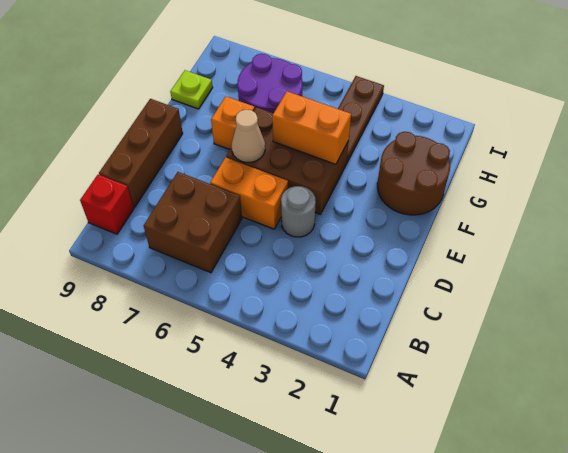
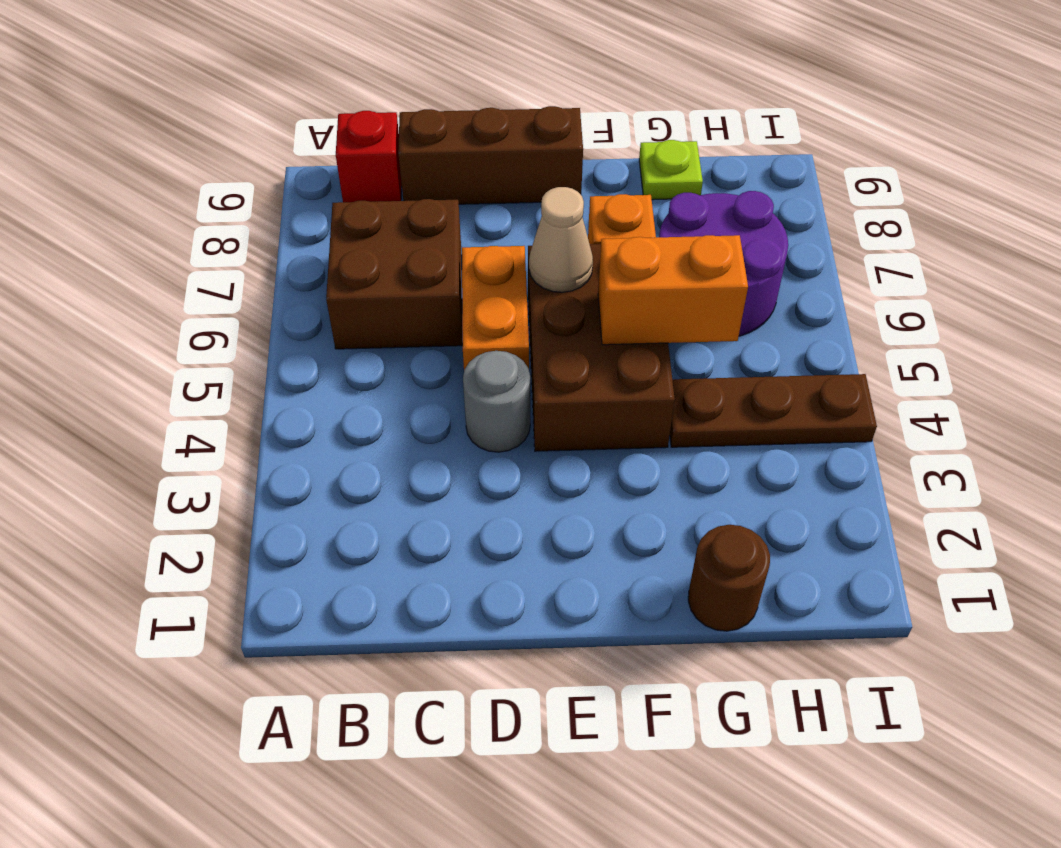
brown 2x2 round brick [377,132,450,215] -> brown 1x1 round brick [688,525,770,631]
orange 1x2 brick [272,91,351,164] -> orange 1x2 brick turned to [598,235,748,345]

